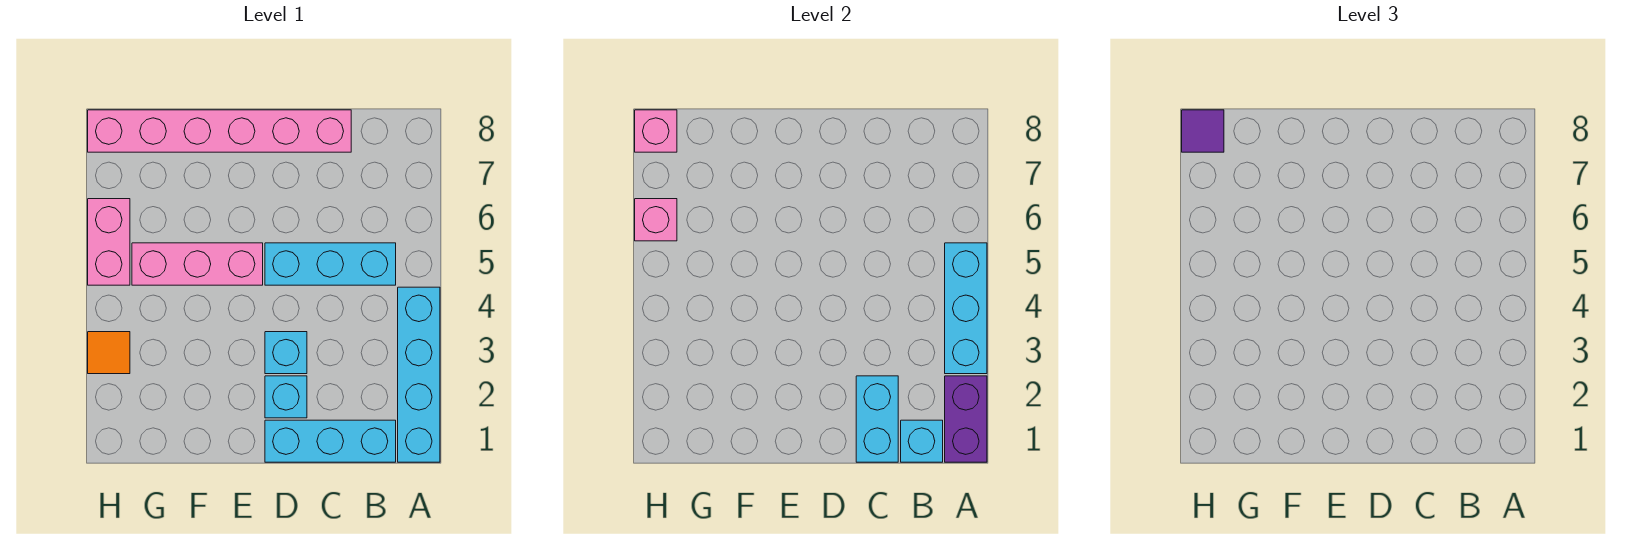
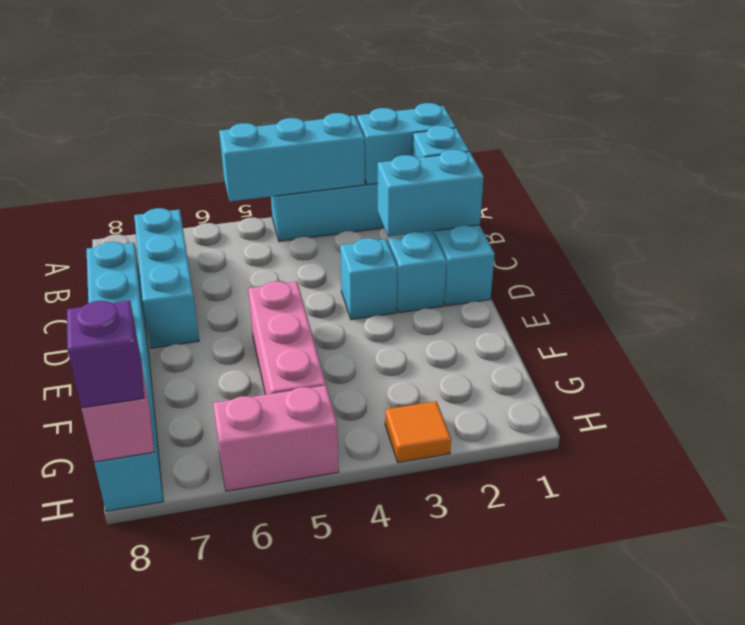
purple 1x2 brick [945,376,987,462] -> cyan 1x2 brick [357,103,456,185]
cyan 1x3 brick [265,243,396,285] -> cyan 1x3 brick moved to [134,208,199,348]
pink 1x6 brick [88,110,351,152] -> cyan 1x6 brick [87,242,163,511]
pink 1x1 brick [635,199,677,241] -> none
purple 1x1 tile [1182,110,1224,152] -> purple 1x1 brick [67,301,144,408]

